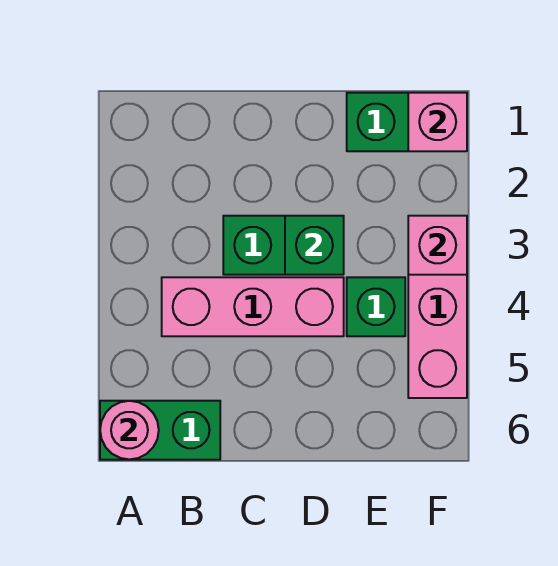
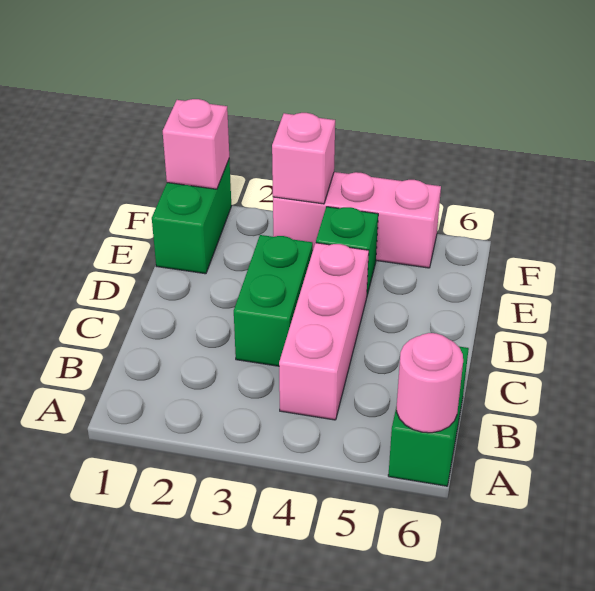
green 1x1 brick [285,216,344,275] -> none

